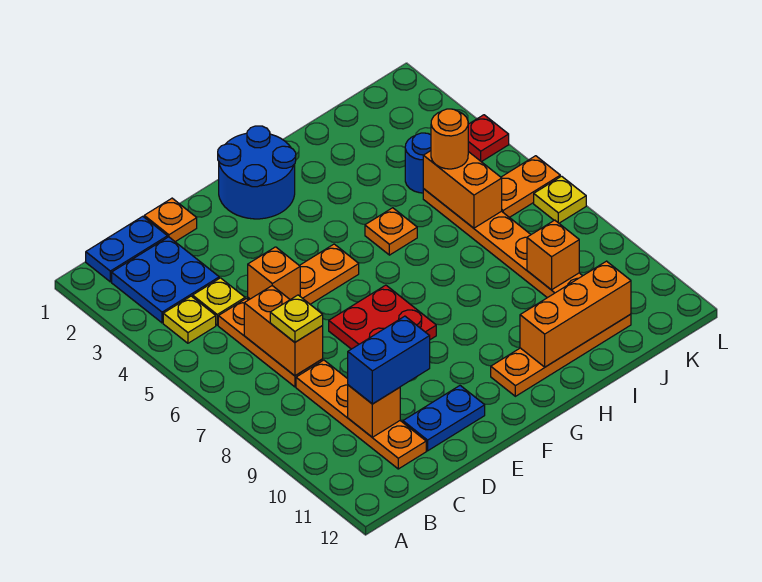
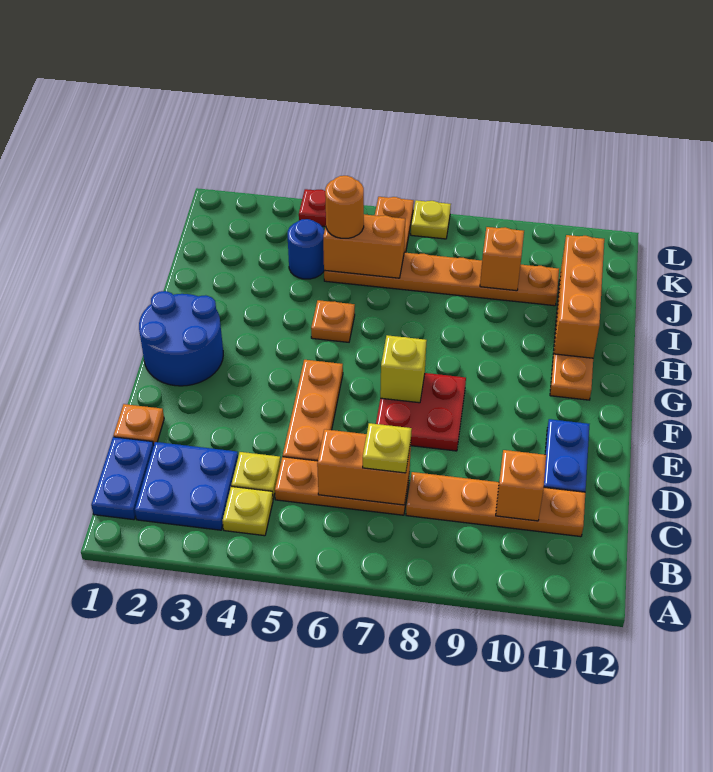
blue 1x2 brick [348,316,430,404] -> none
orange 1x1 brick [248,247,300,300] -> none
none -> yellow 1x1 brick [380,335,427,403]

